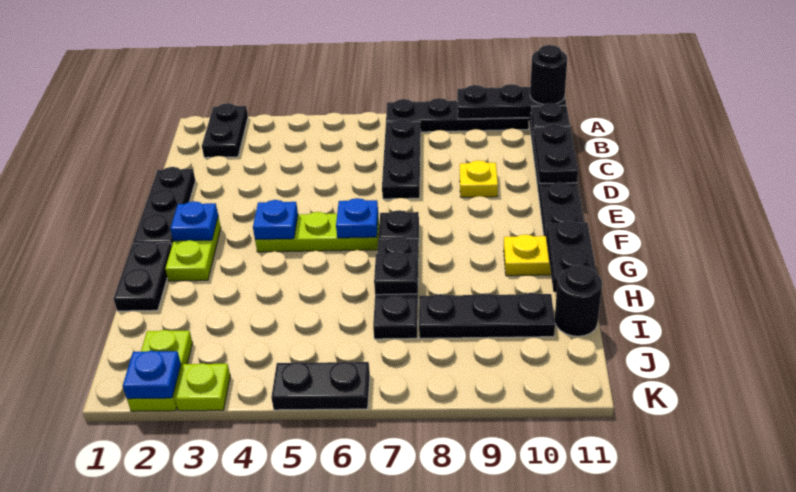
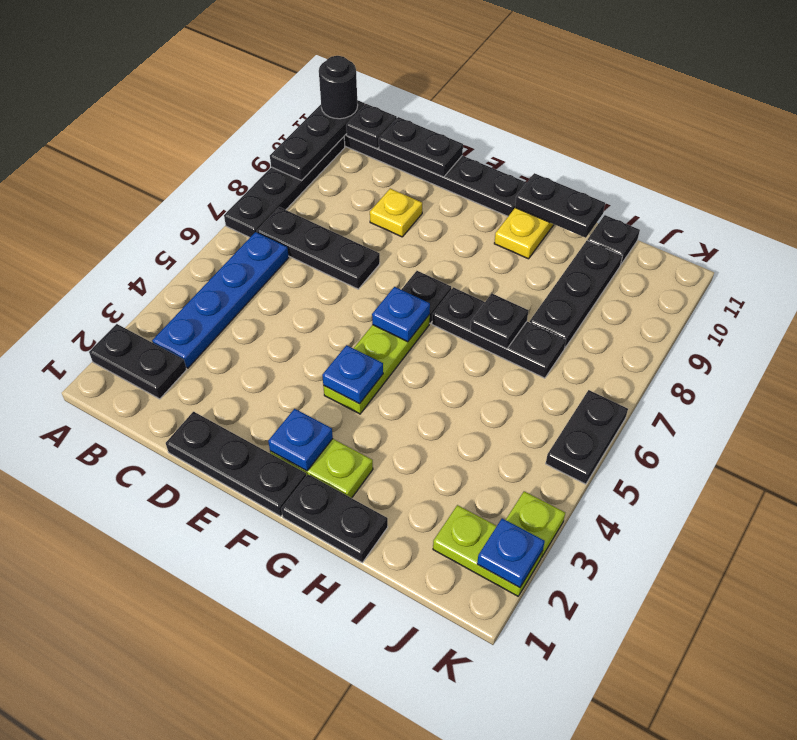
none -> blue 1x4 plate [152,232,289,368]
black 1x1 round brick [555,265,602,336] -> black 1x1 plate [587,215,640,264]

